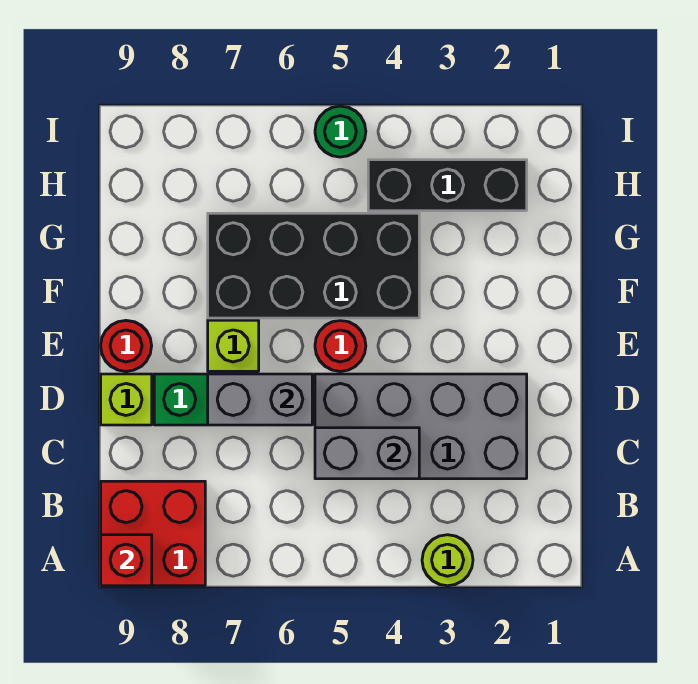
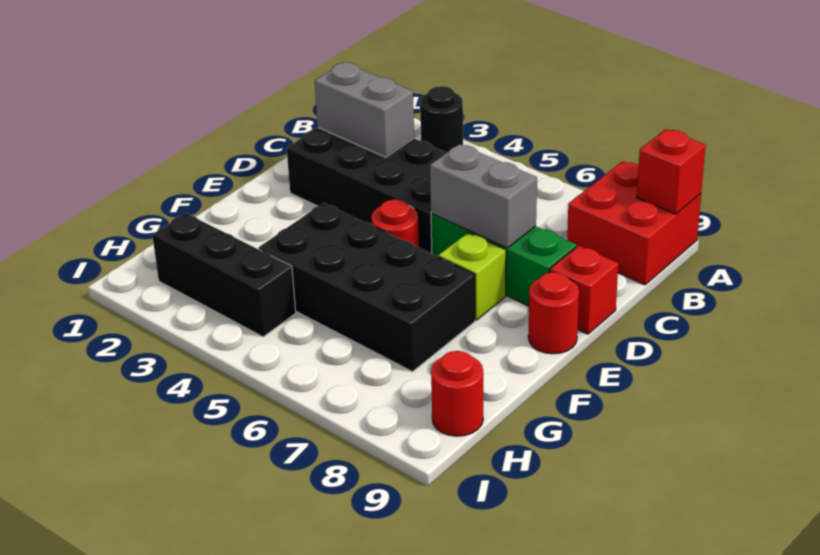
lime 1x1 round brick [422,535,473,586] -> black 1x1 round brick [420,86,463,152]
grey 2x4 brick [315,374,527,479] -> black 2x4 brick [287,128,447,253]
grey 1x2 brick [315,428,419,479] -> grey 1x2 brick moved to [315,63,414,157]
lime 1x1 brick [101,374,152,425] -> red 1x1 brick [550,245,618,334]
none -> red 1x1 round brick [431,351,483,436]
green 1x1 round brick [315,106,366,157] -> none

